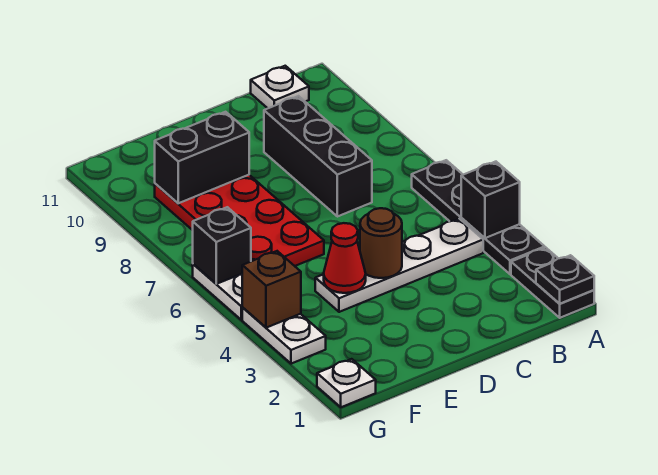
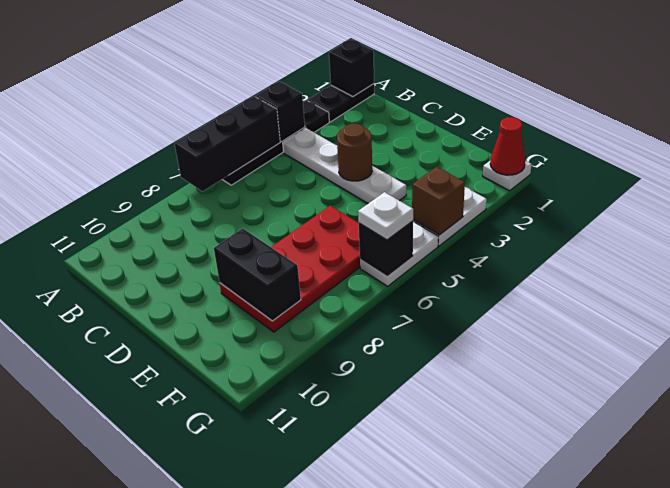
black 1x1 plate [536,255,594,304] -> black 1x1 brick [329,40,374,97]
white 1x1 plate [251,66,309,108] -> white 1x1 plate moved to [358,192,413,240]
black 1x3 brick [264,96,372,217] -> black 1x3 brick moved to [175,96,280,191]
red 1x1 cone [324,223,366,293] -> red 1x1 cone moved to [490,117,525,175]

